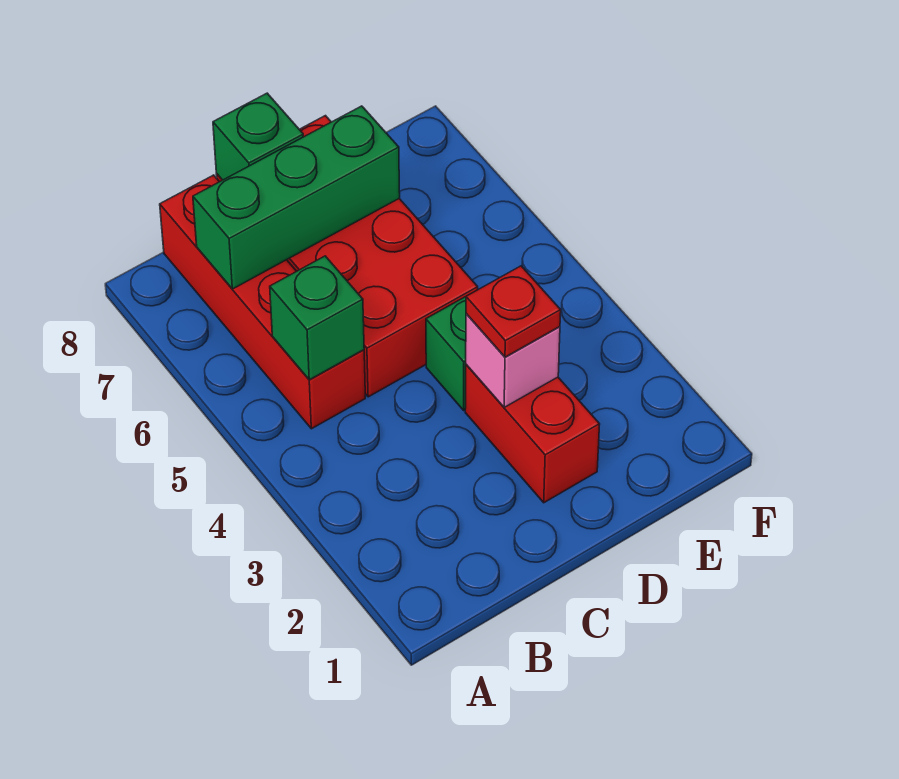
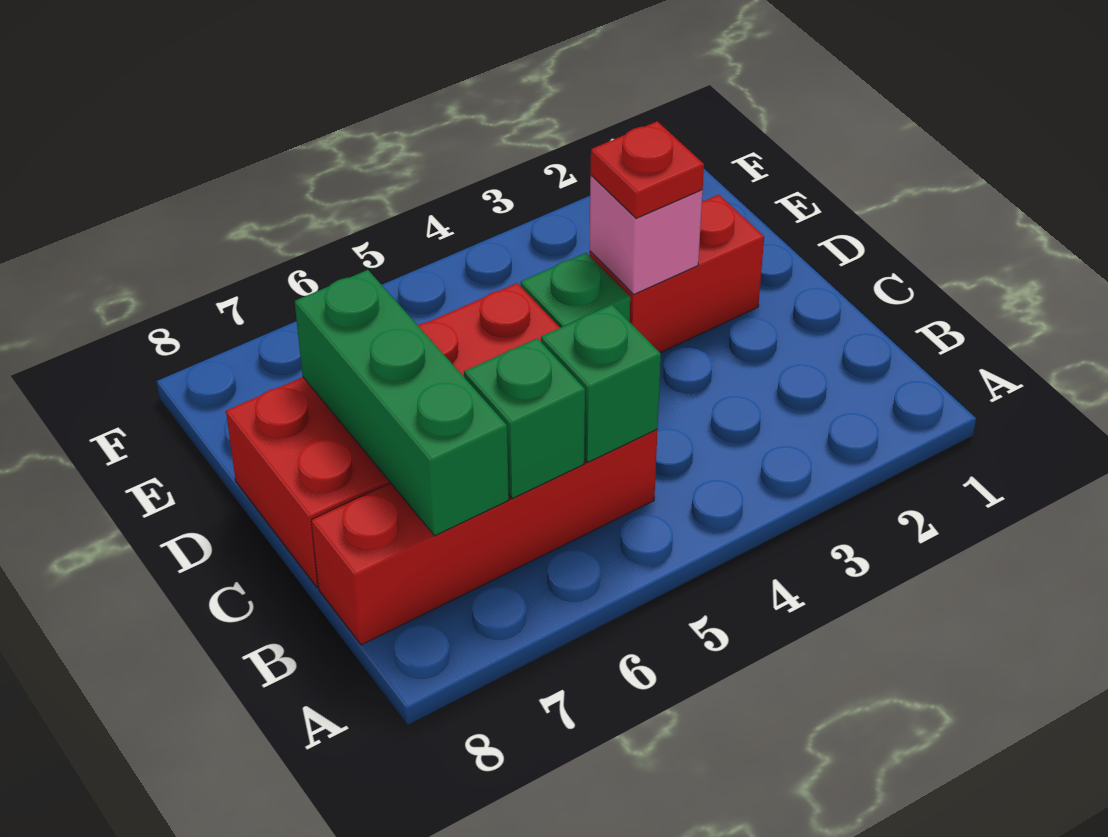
green 1x1 brick [213,93,303,180] -> green 1x1 brick moved to [464,338,585,498]

